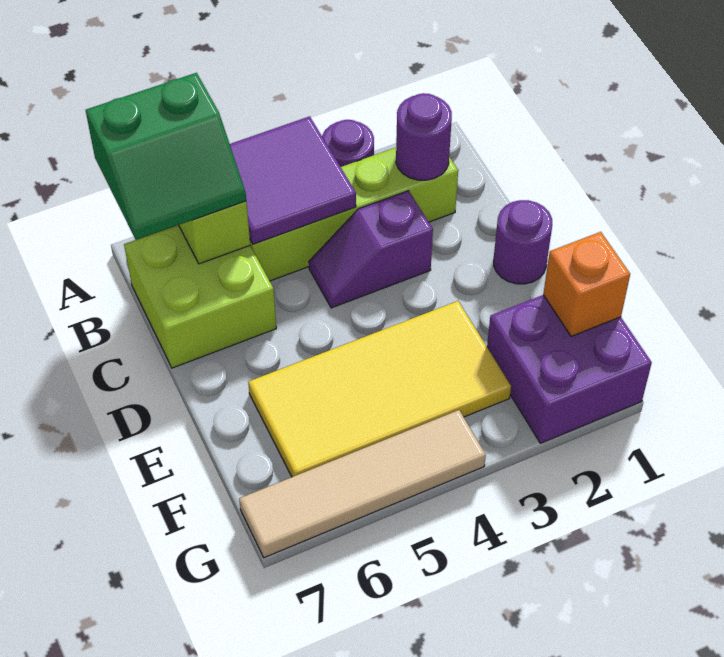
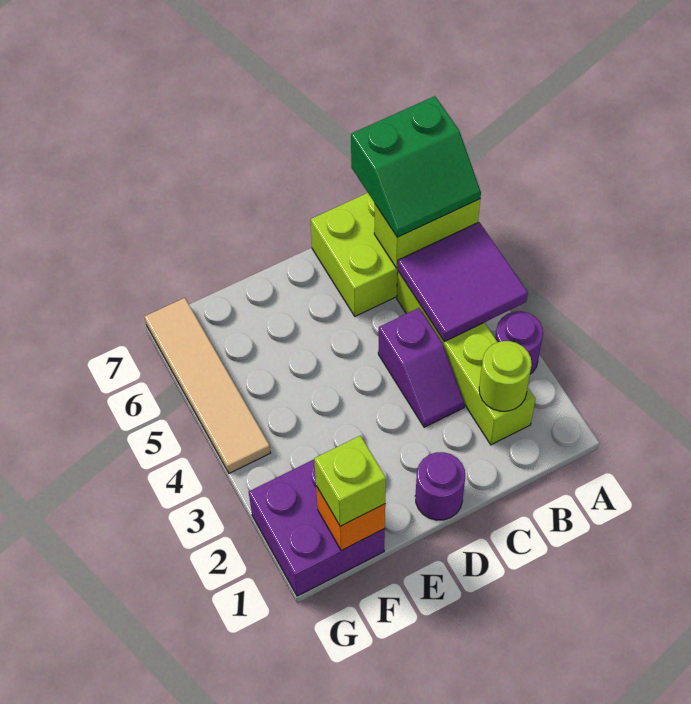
green 2x2 slope [86,73,246,240] -> green 2x2 slope turned to [351,96,481,237]
purple 1x1 round brick [396,93,452,180] -> lime 1x1 round brick [479,341,532,411]
purple 1x2 slope [309,191,433,308] -> purple 1x2 slope turned to [378,308,465,427]
yellow 2x4 tile [248,301,511,477] -> none
none -> lime 1x1 brick [314,436,386,526]

